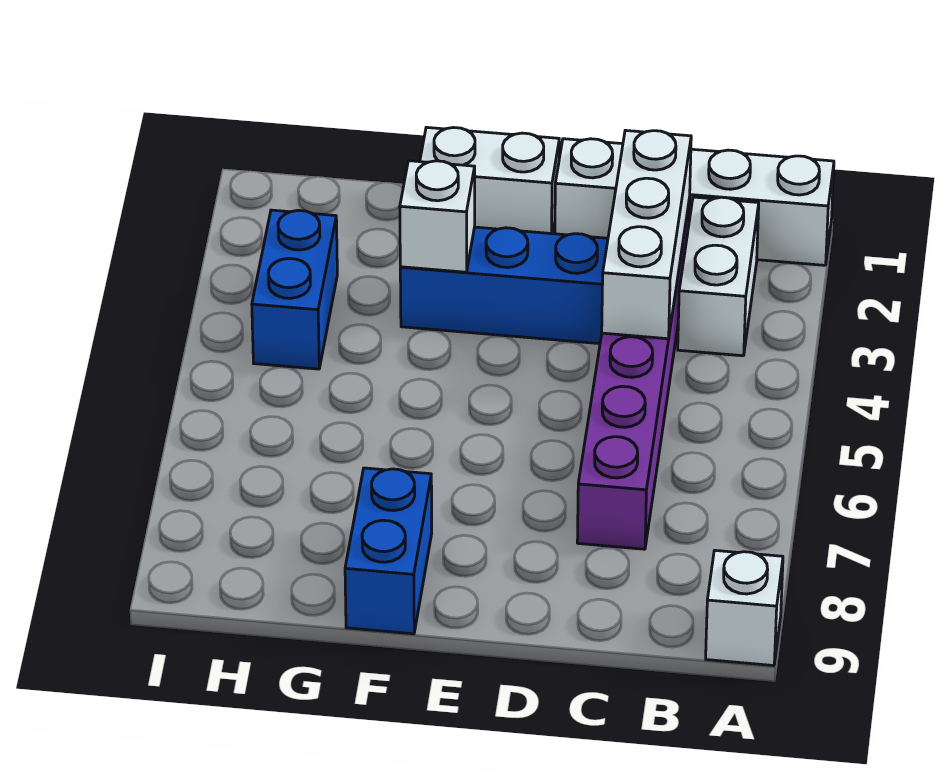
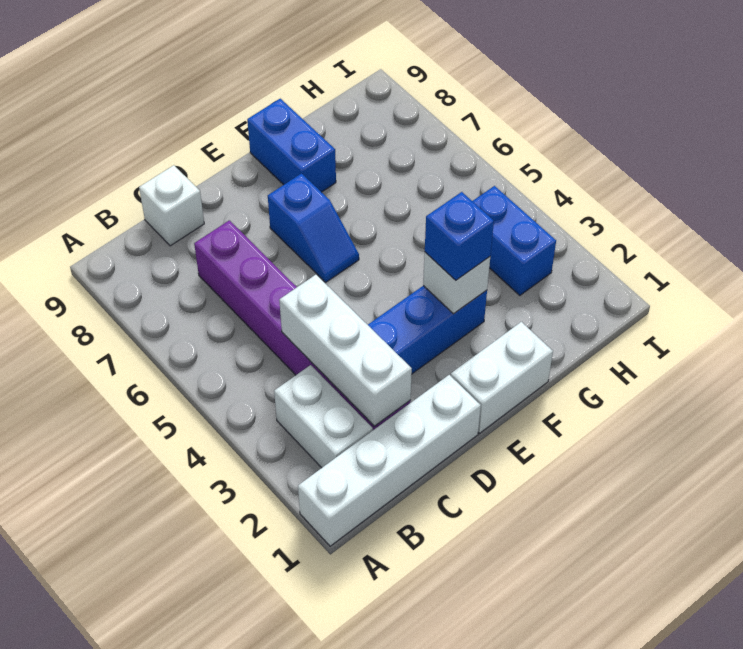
white 1x1 brick [706,550,783,666] -> white 1x1 brick moved to [139,165,204,246]
none -> blue 1x2 slope [268,174,359,282]
none -> blue 1x1 brick [425,192,494,280]

